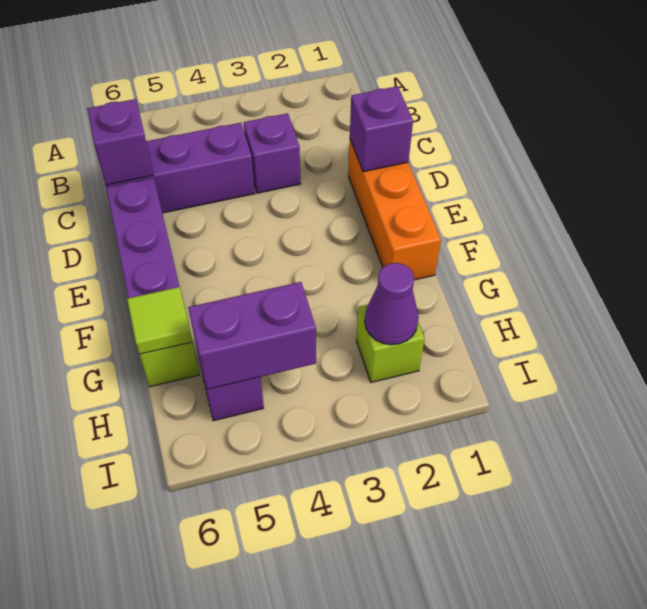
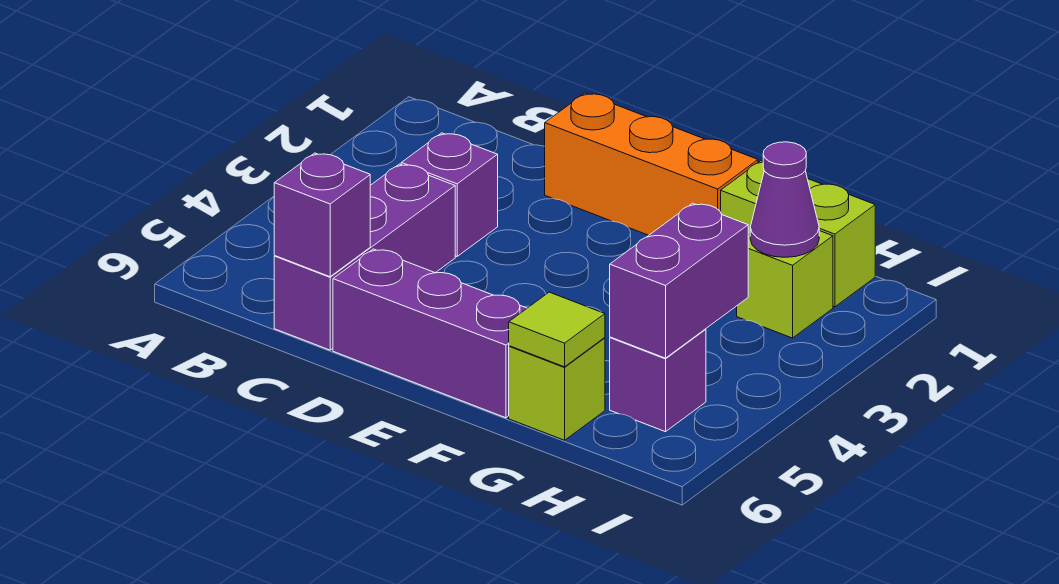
purple 1x1 brick [350,86,413,172] -> none
none -> lime 1x2 brick [721,161,875,307]

